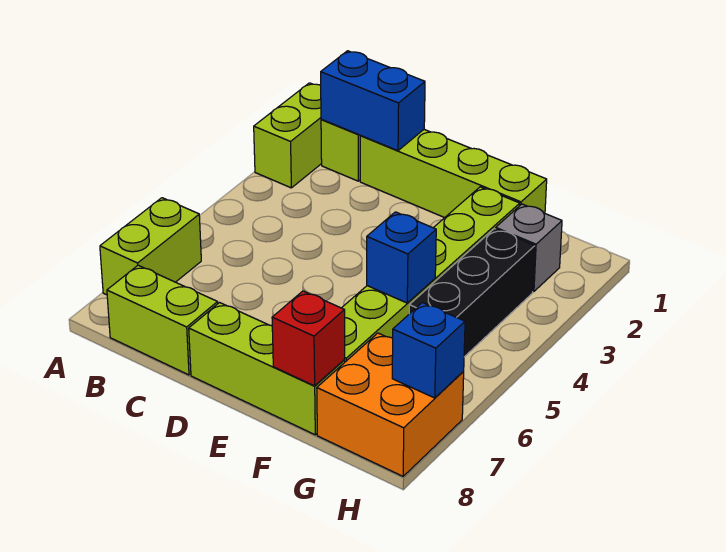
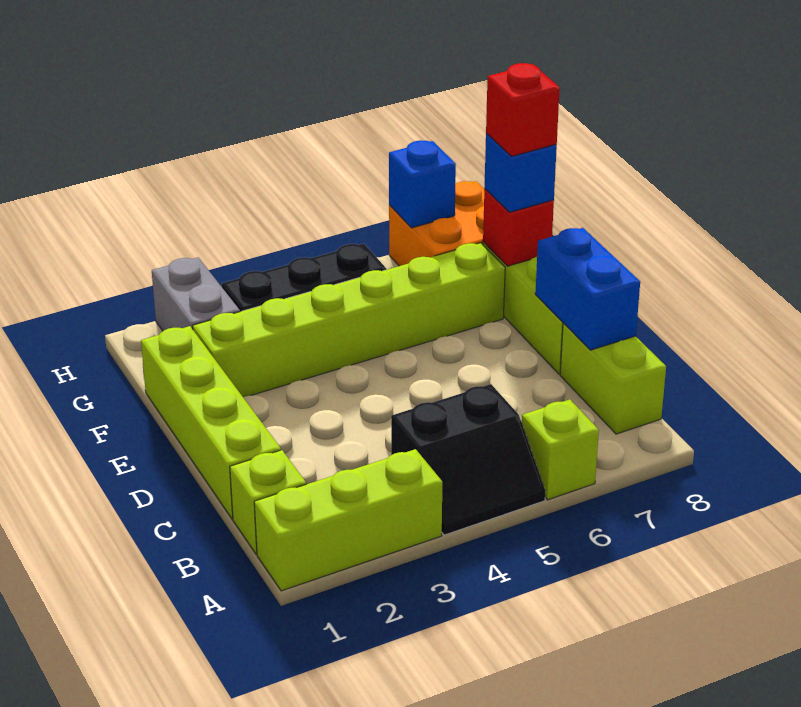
lime 1x2 brick [254,83,322,188] -> lime 1x3 brick [254,449,442,591]
none -> black 2x2 slope [391,384,545,535]
lime 1x2 brick [100,198,201,295] -> lime 1x1 brick [522,399,599,500]
blue 1x2 brick [321,51,425,151] -> blue 1x2 brick moved to [535,228,640,350]
blue 1x1 brick [367,212,436,303] -> blue 1x1 brick moved to [484,133,557,212]
none -> red 1x1 brick [486,63,560,156]
grey 1x1 brick [496,204,562,292] -> grey 1x2 brick [152,257,240,331]

